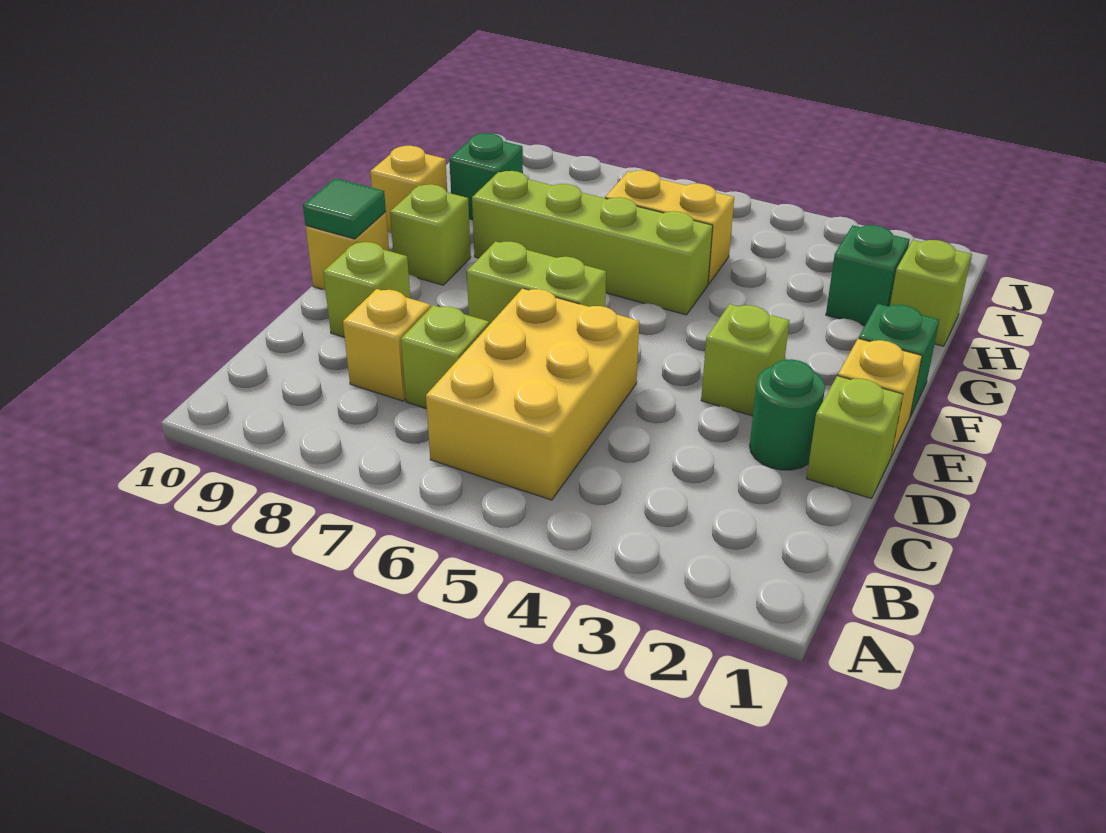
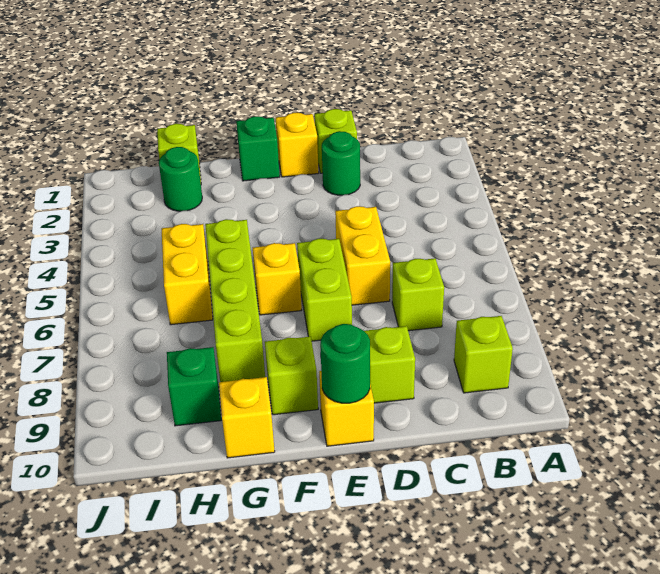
yellow 2x3 brick [426,288,639,500] -> yellow 1x2 brick [335,206,390,305]
yellow 1x1 brick [343,289,431,401] -> yellow 1x1 brick moved to [253,243,302,315]
lime 1x1 brick [701,304,790,416] -> lime 1x1 brick moved to [454,316,513,393]
green 1x1 tile [303,178,386,239] -> green 1x1 round brick [320,324,370,403]
green 1x1 brick [826,225,910,325] -> green 1x1 round brick [159,147,202,211]

